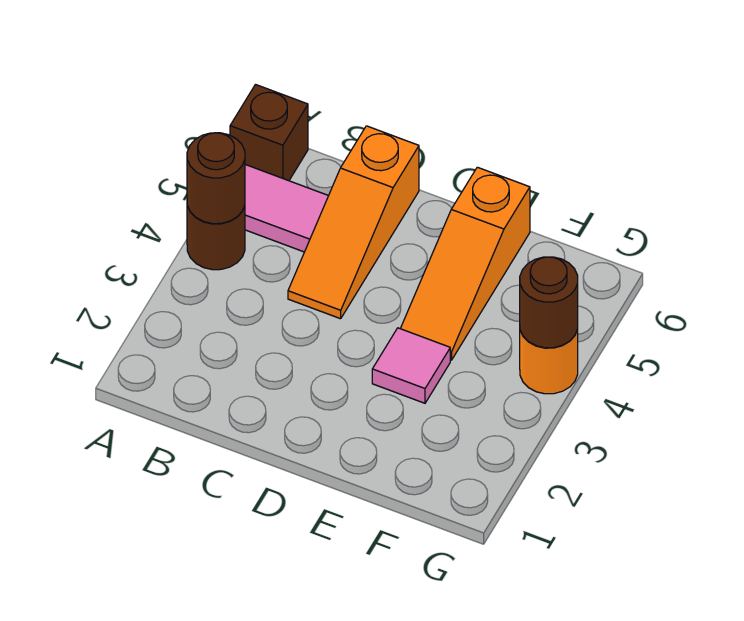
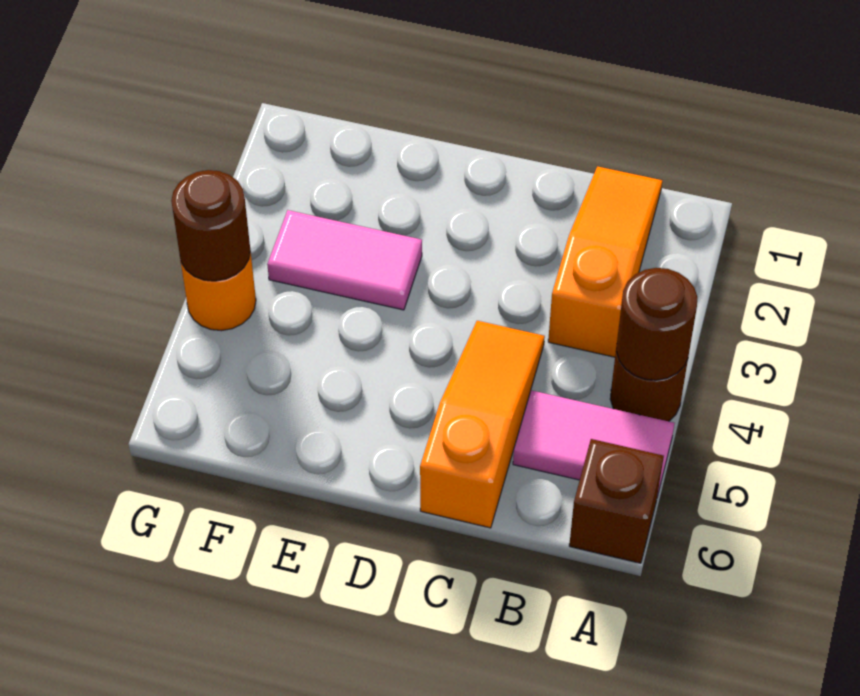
pink 1x1 tile [372,328,450,403] -> pink 1x2 tile [267,210,422,310]
orange 1x3 slope [400,167,530,360] -> orange 1x3 slope moved to [548,166,662,357]

